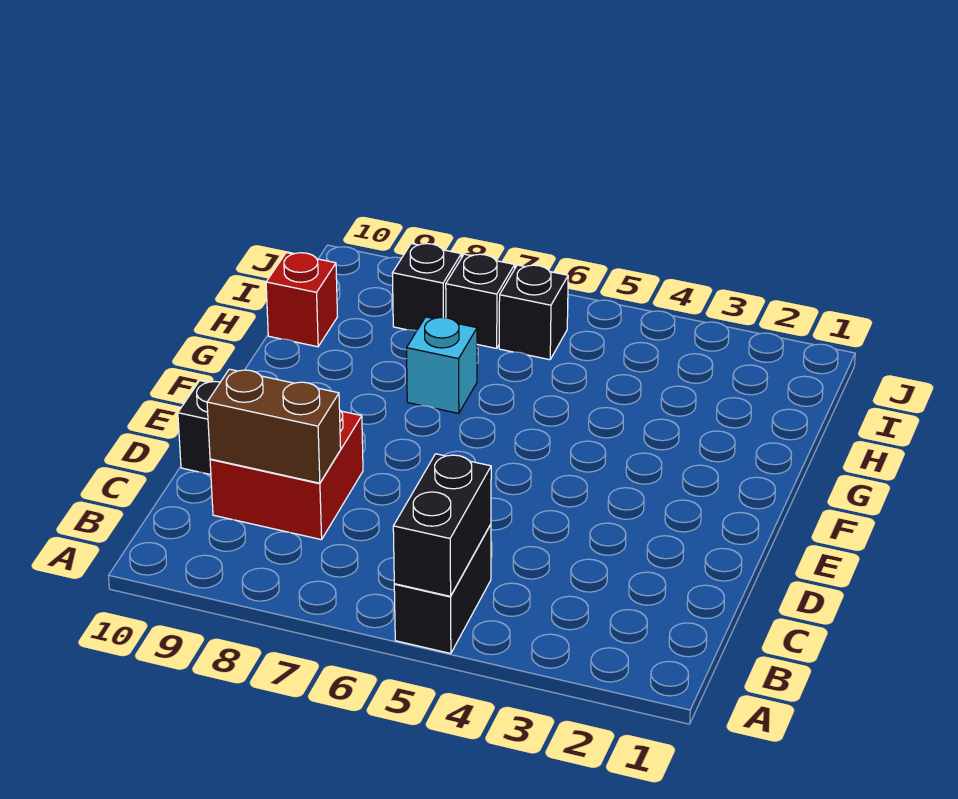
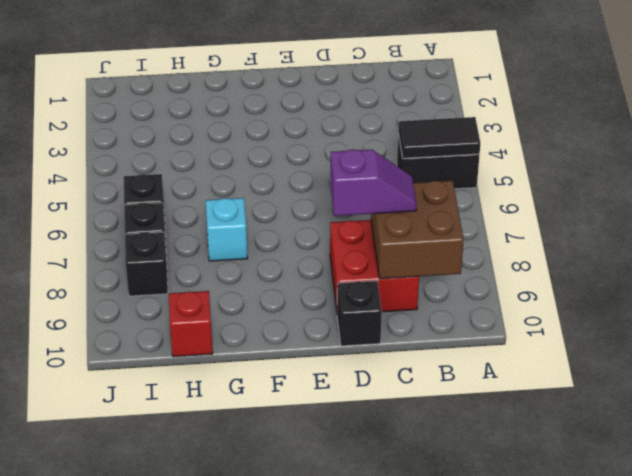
black 1x2 brick [393,454,491,596] -> black 1x2 tile [398,117,480,158]
brown 1x2 brick [207,369,341,483] -> brown 2x2 brick [371,181,464,279]
none -> purple 1x2 slope [331,150,416,216]

